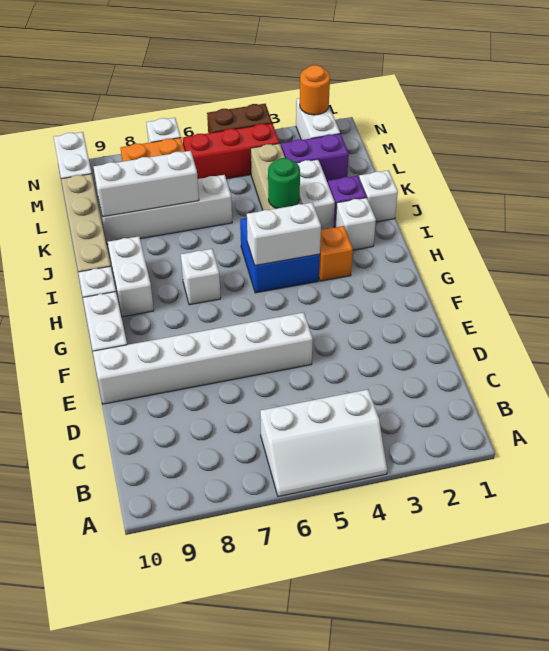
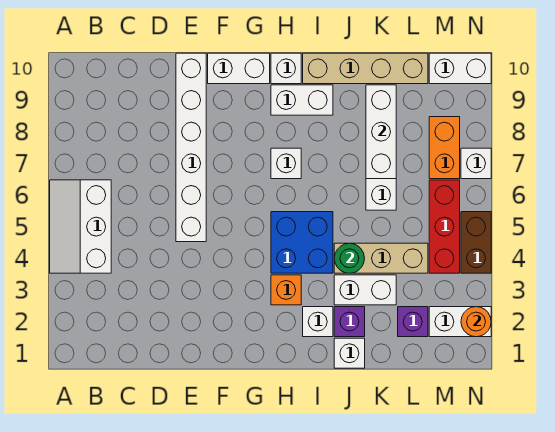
white 1x2 brick [247,203,321,265] -> none
purple 1x2 brick [281,134,349,183] -> purple 1x1 brick [398,307,428,337]

